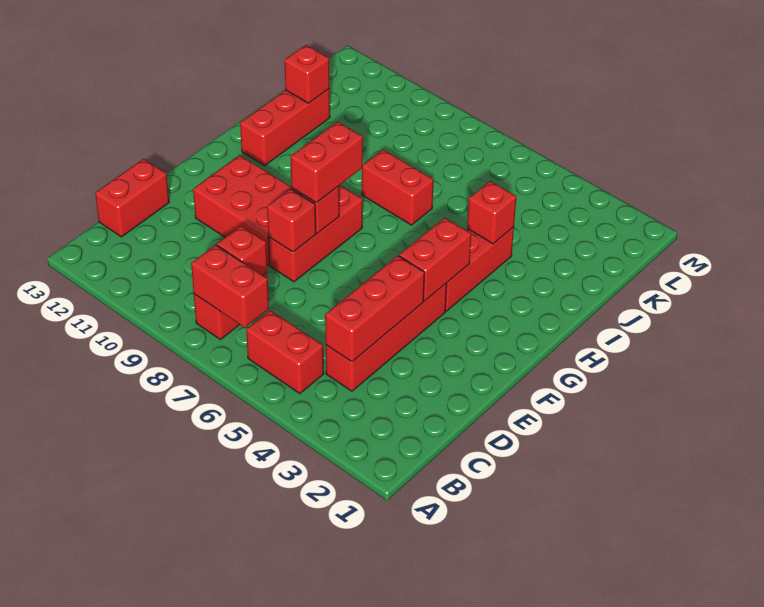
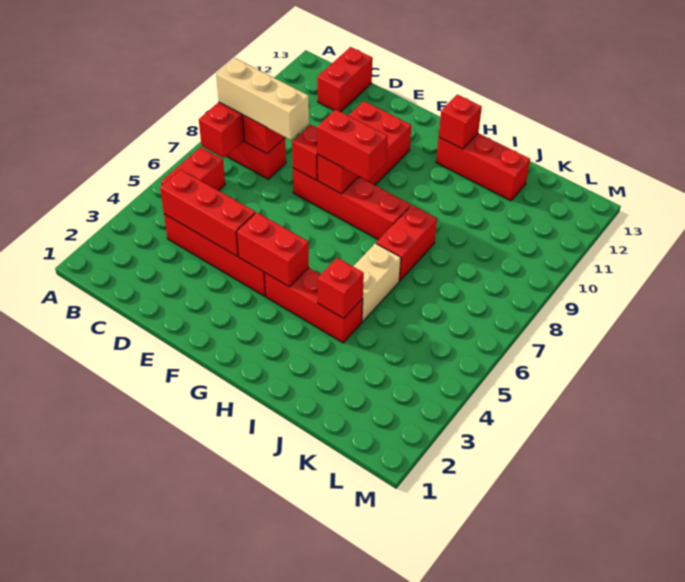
none -> tan 1x3 brick [216,58,309,140]
red 1x2 brick [95,159,169,237] -> red 1x2 brick turned to [317,47,373,112]
red 1x3 brick [268,185,363,282] -> red 1x4 brick [293,168,411,240]
none -> tan 1x2 brick [353,243,401,322]
red 1x1 brick [285,45,329,103] -> red 1x1 brick moved to [439,95,482,149]

